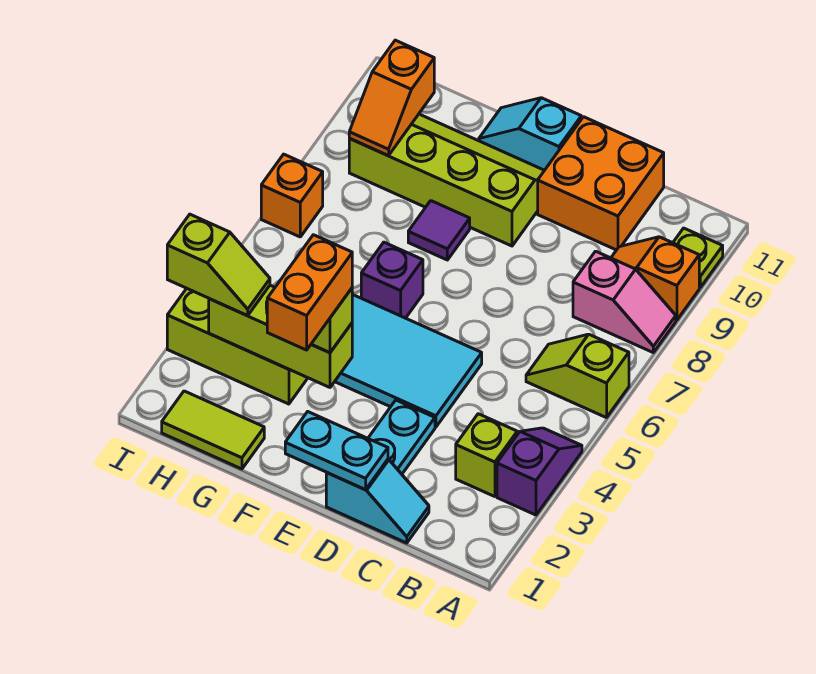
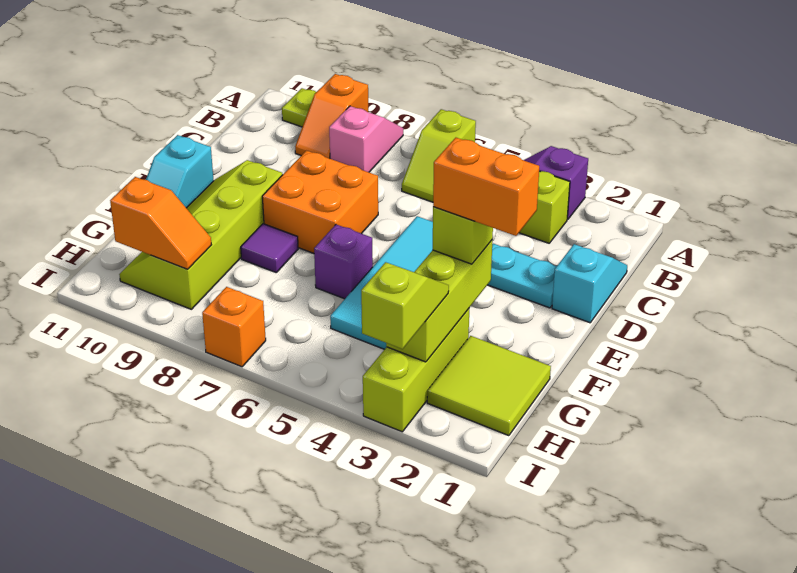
orange 2x2 brick [538,117,664,250] -> orange 2x2 brick moved to [262,150,378,253]
cyan 1x2 plate [285,412,388,490] -> none
lime 1x2 tile [162,391,264,469] -> lime 2x2 tile [427,336,551,436]

